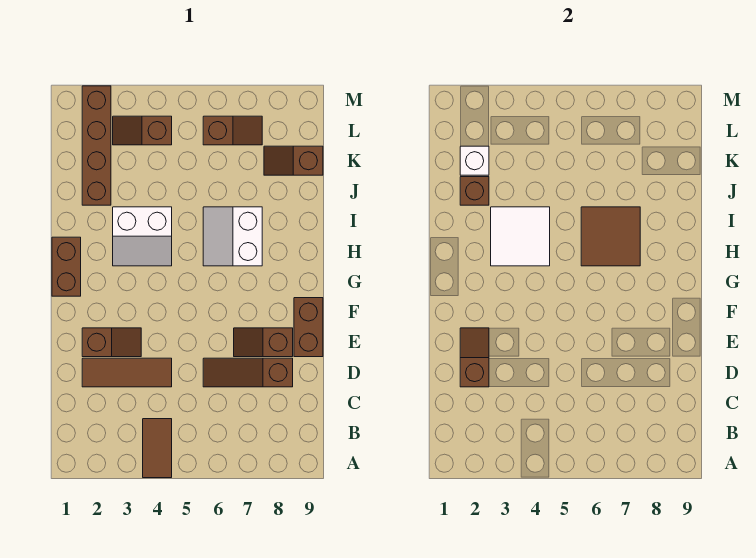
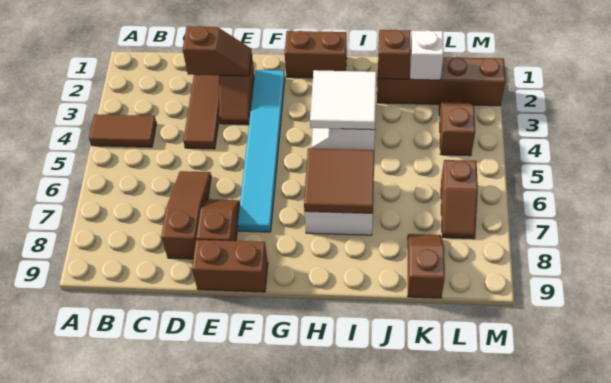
none -> cyan 1x6 tile [238,70,285,232]

